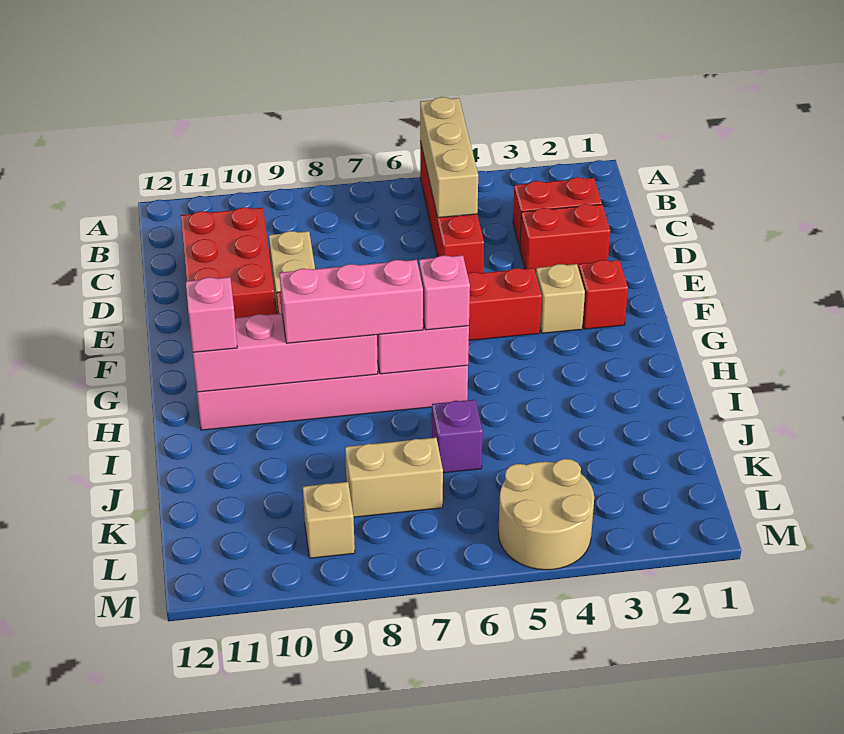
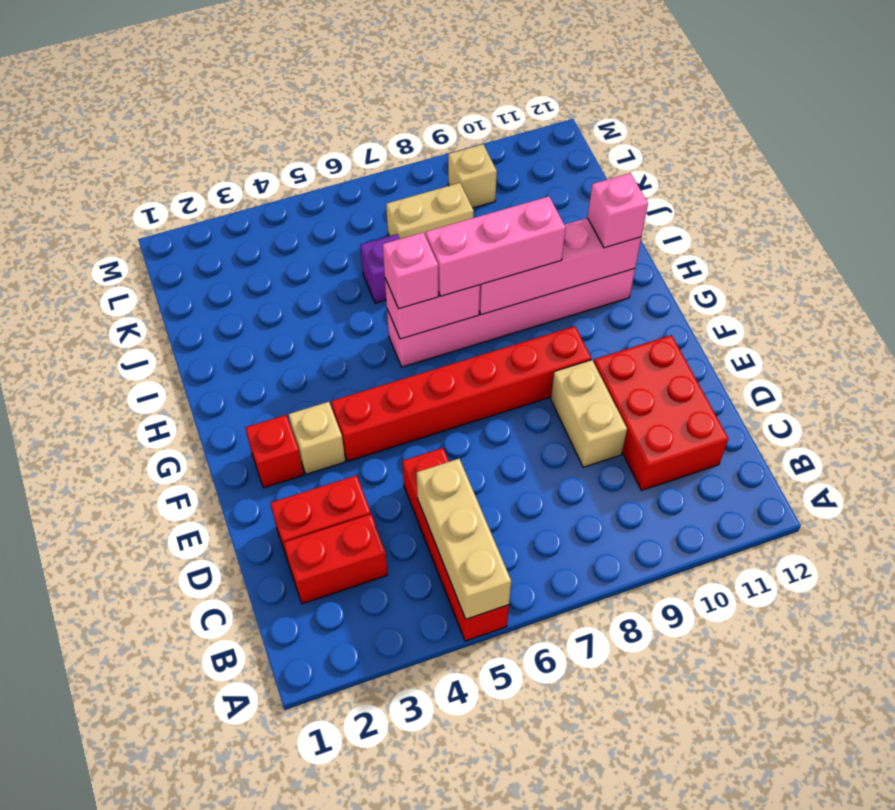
tan 2x2 round brick [498,459,594,570] -> none

